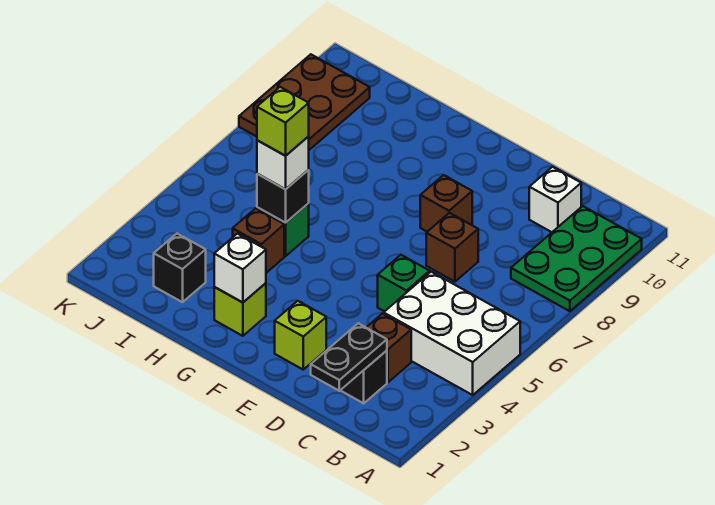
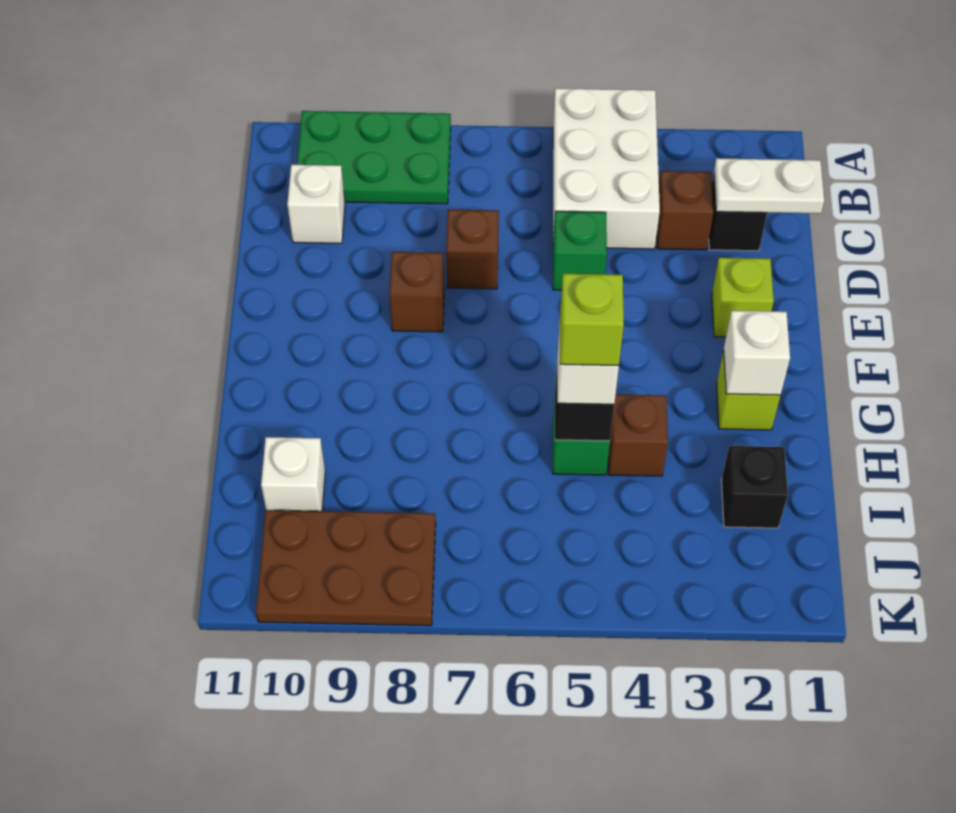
black 1x2 plate [311,323,387,391] -> white 1x2 plate [714,158,824,214]
none -> white 1x1 brick [261,437,325,511]

